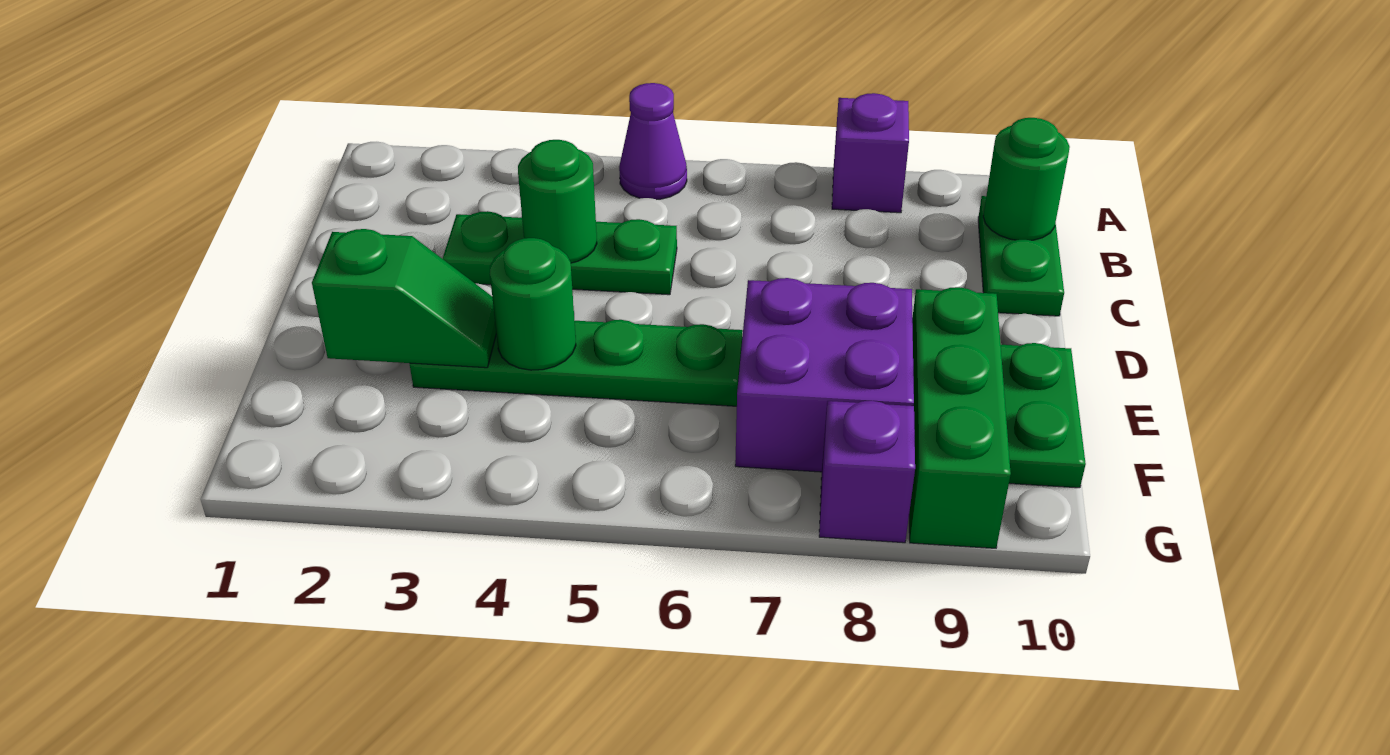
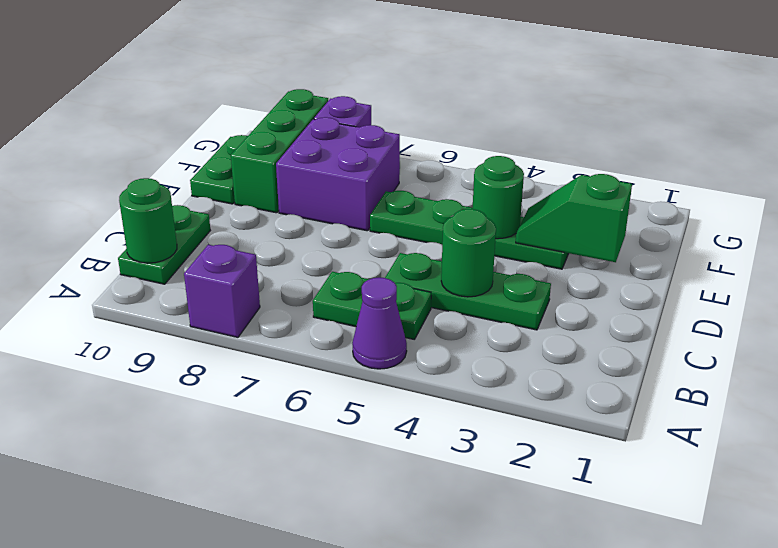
none -> green 1x2 plate [313,272,431,339]

